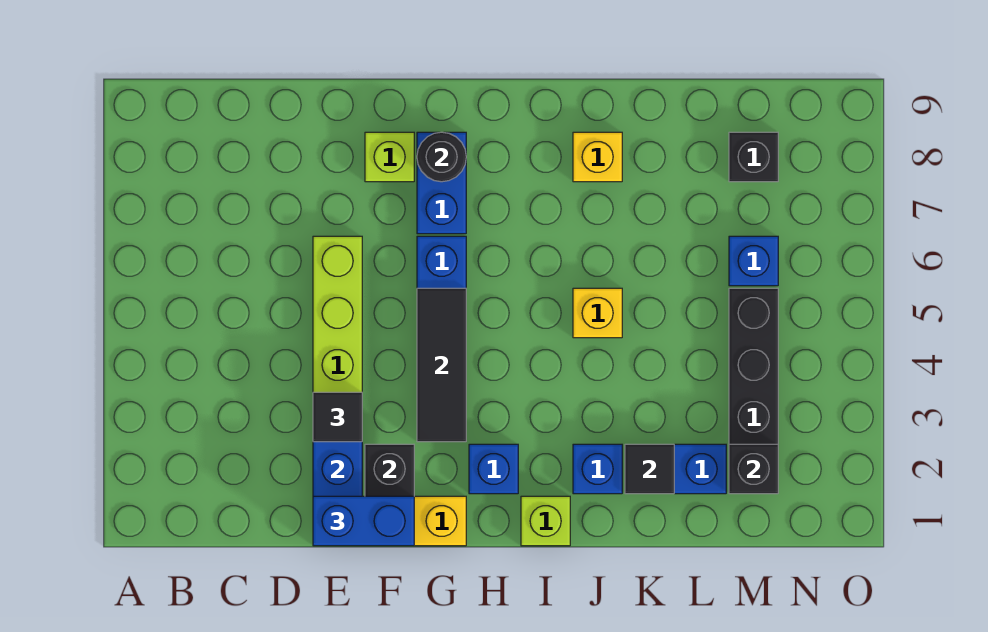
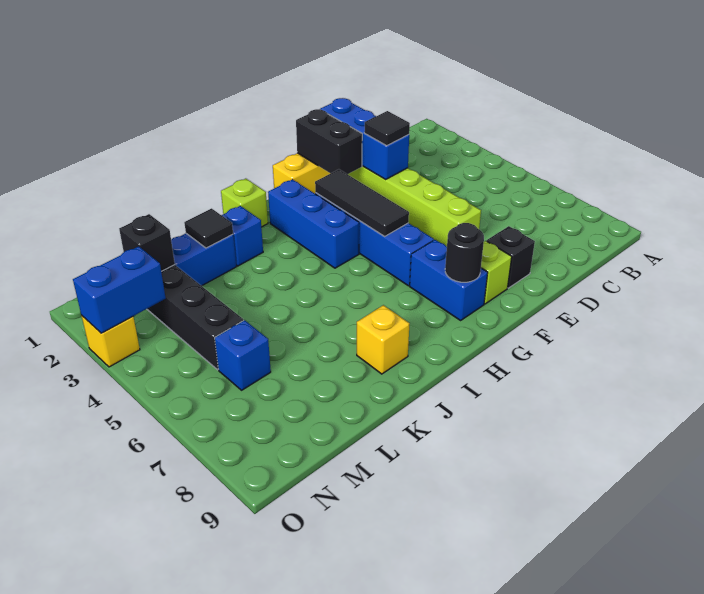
blue 1x2 brick [313,496,414,546] -> blue 1x2 brick moved to [73,246,166,333]
blue 1x1 brick [469,444,518,494] -> blue 1x3 brick [268,179,359,268]
yellow 1x1 brick [573,288,622,338] -> yellow 1x1 brick moved to [82,316,140,367]
black 1x1 brick [729,132,778,182] -> black 1x1 brick moved to [487,226,535,288]

